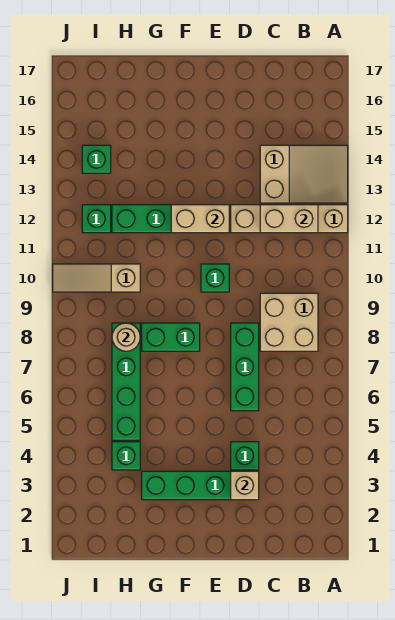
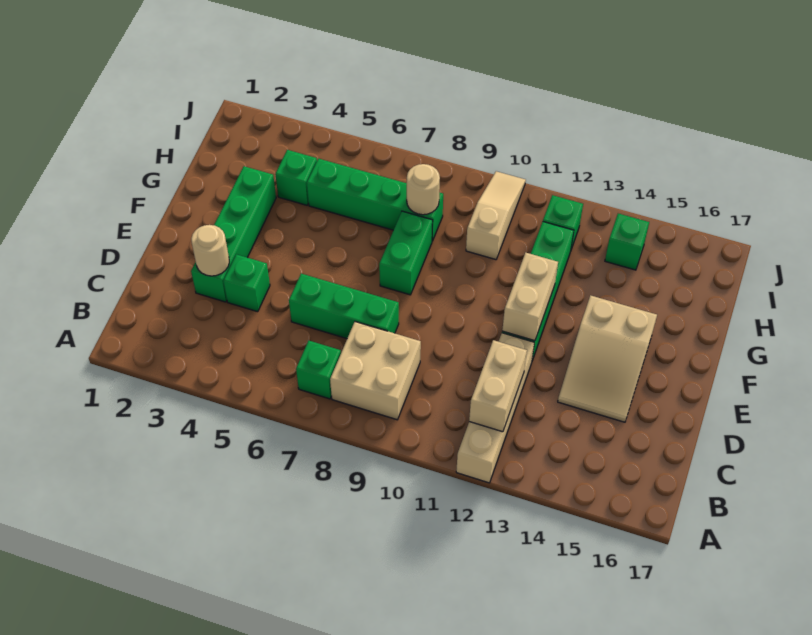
tan 2x3 slope [260,145,348,203] -> tan 2x3 slope moved to [558,295,657,422]
tan 1x1 brick [231,471,259,500] -> tan 1x1 round brick [191,225,229,276]
green 1x1 brick [201,264,229,292] -> green 1x1 brick moved to [296,341,341,399]

